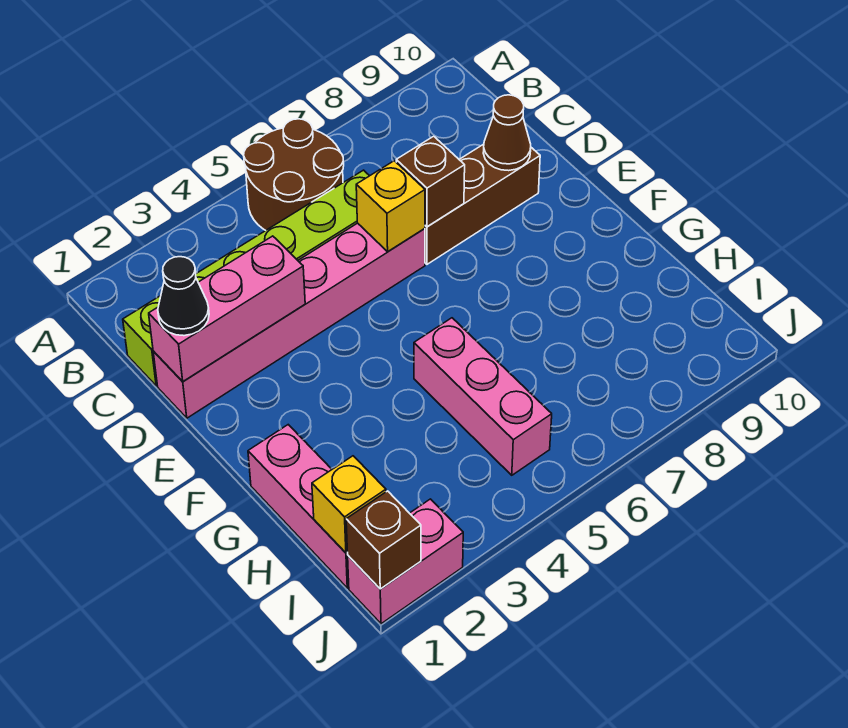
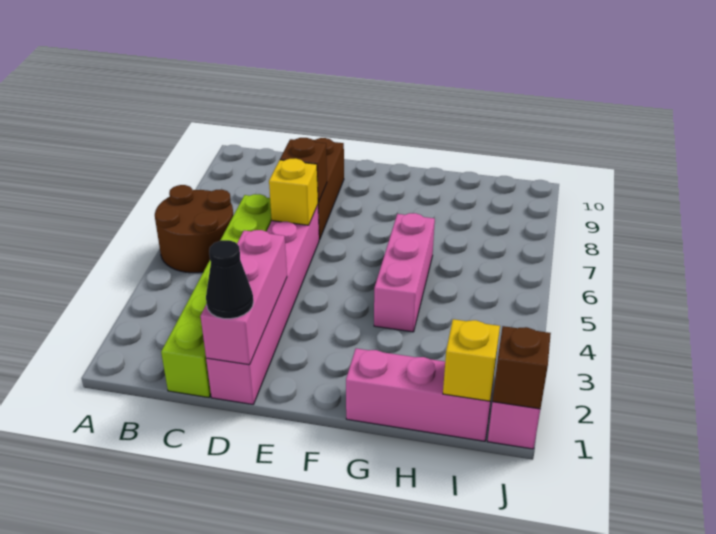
brown 1x1 cone [483,95,531,171] -> none
pink 1x3 brick [414,318,552,475] -> pink 1x3 brick turned to [374,213,435,332]

